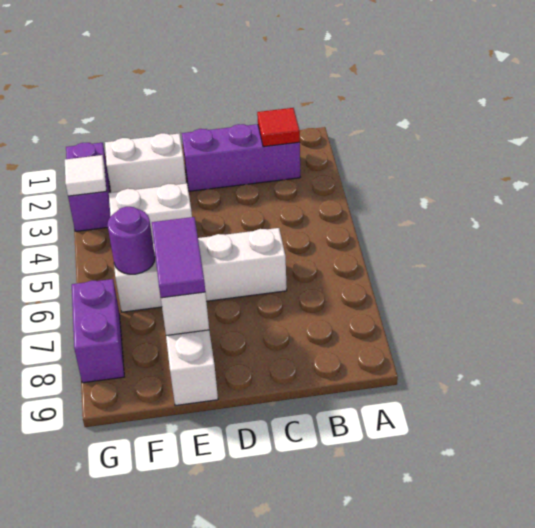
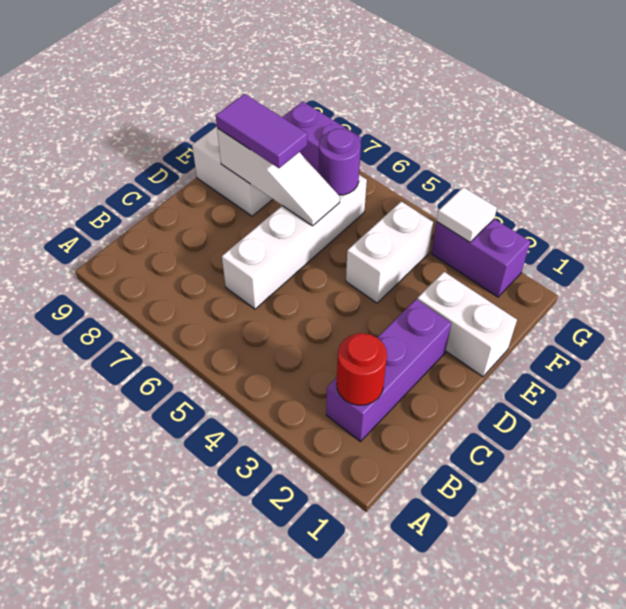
red 1x1 tile [257,108,300,147] -> red 1x1 round brick [337,333,387,405]
white 1x2 brick [105,133,186,193] -> white 1x2 brick turned to [417,272,517,377]

